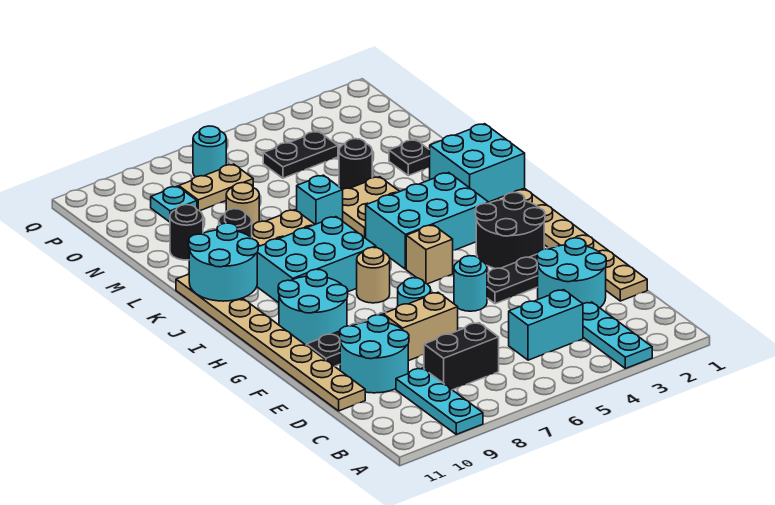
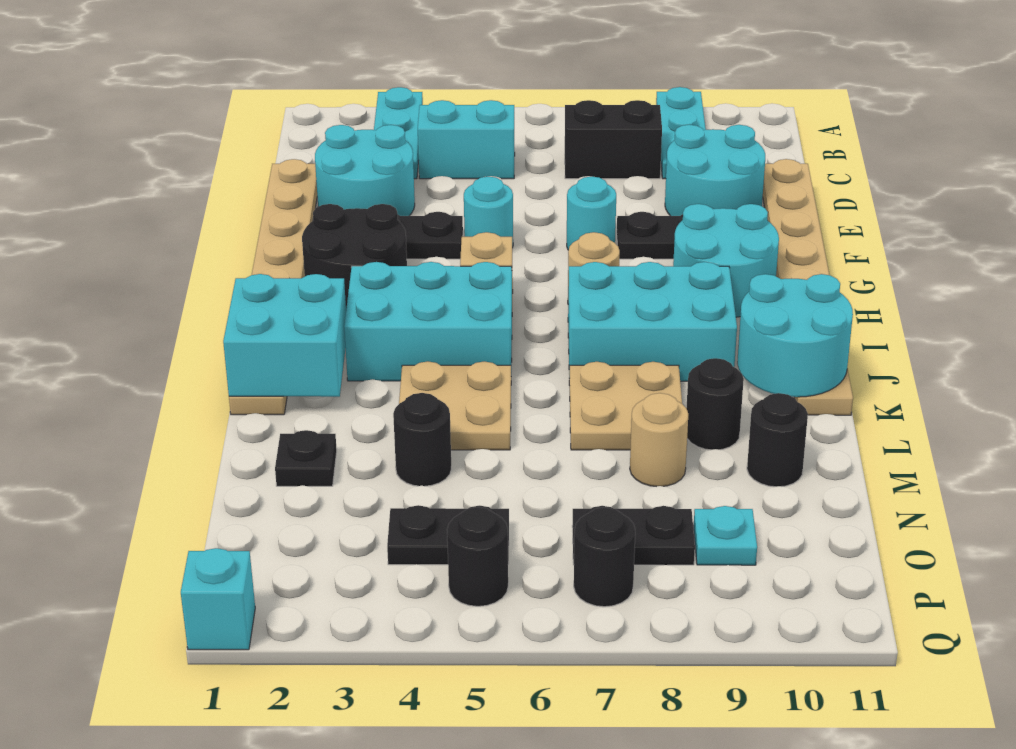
tan 1x2 brick [383,292,458,361] -> none
cyan 1x1 brick [297,175,343,224] -> cyan 1x1 brick moved to [181,548,255,650]
tan 1x2 plate [179,164,253,211] -> black 1x2 plate [572,506,695,565]
none -> black 1x1 round brick [447,507,508,606]
cyan 1x1 round brick [193,126,226,177] -> black 1x1 round brick [574,507,635,607]

